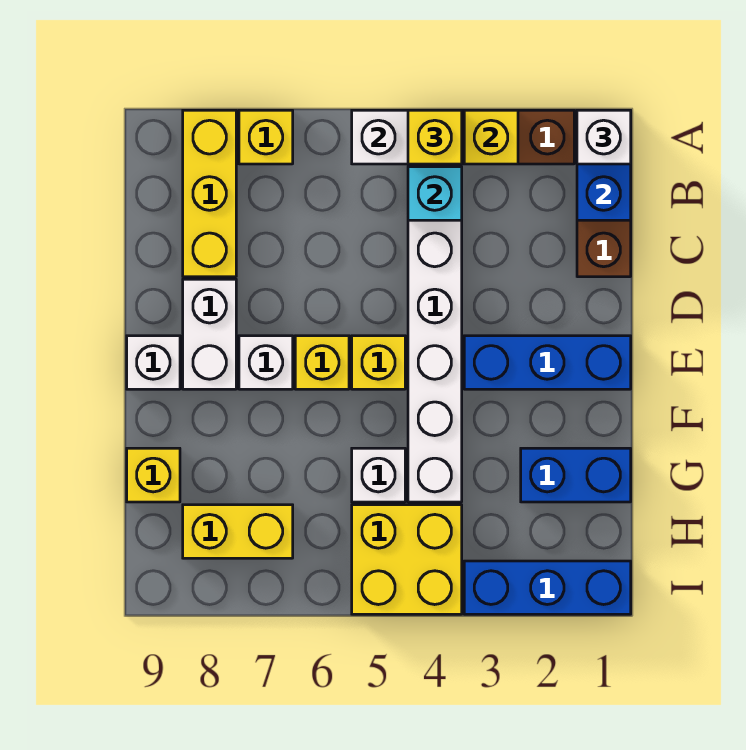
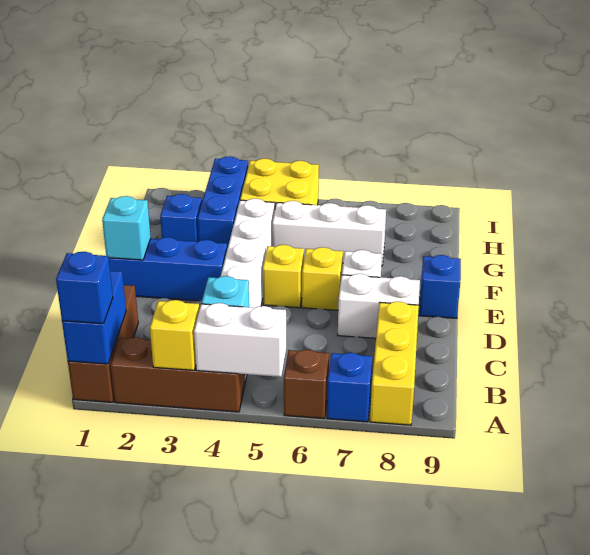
white 1x1 brick [577,110,631,164] -> blue 1x1 brick [56,252,113,324]
yellow 1x1 brick [408,110,462,164] -> none
none -> brown 1x1 brick [284,350,329,419]
yellow 1x1 brick [239,110,293,164] -> blue 1x1 brick [327,353,372,422]
white 1x2 brick [183,279,236,389] -> white 1x2 brick turned to [338,274,420,338]
none -> cyan 1x1 brick [102,196,151,260]
white 1x1 brick [127,336,180,389] -> blue 1x1 brick [419,255,461,318]
blue 1x2 brick [521,448,631,502] -> blue 1x1 brick [160,194,202,242]
white 1x1 brick [352,448,405,502] -> white 1x3 brick [272,201,386,266]
yellow 1x1 brick [127,448,180,502] -> none
yellow 1x2 brick [183,505,293,558] -> none
blue 1x3 brick [464,561,631,614] -> blue 1x3 brick turned to [197,156,248,249]

